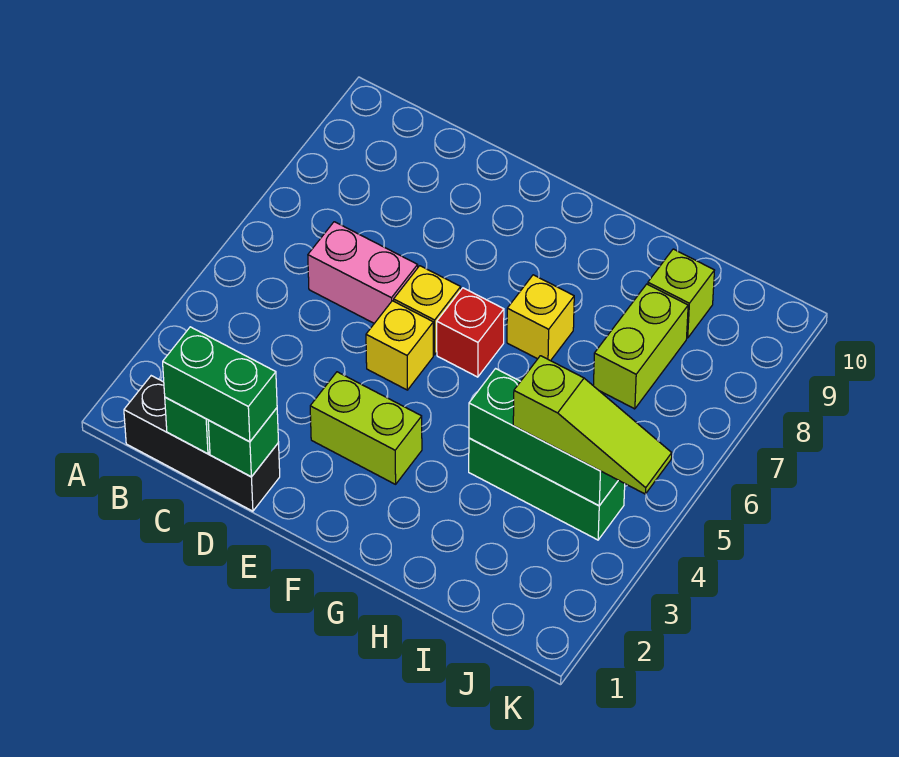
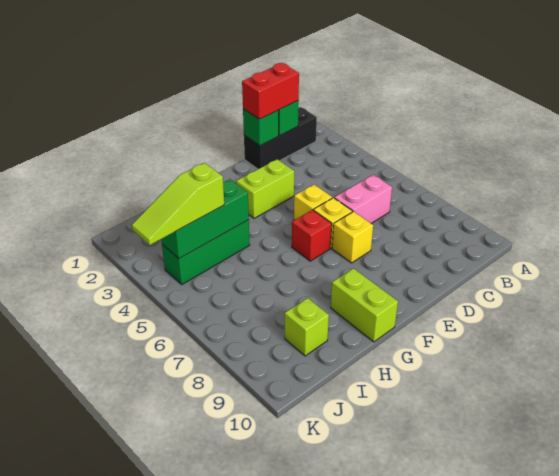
green 1x2 brick [163,327,277,442] -> red 1x2 brick [242,63,299,119]
yellow 1x1 brick [507,275,574,361] -> yellow 1x1 brick moved to [332,211,373,263]
lime 1x2 brick [593,284,688,409] -> lime 1x2 brick moved to [331,268,398,342]

